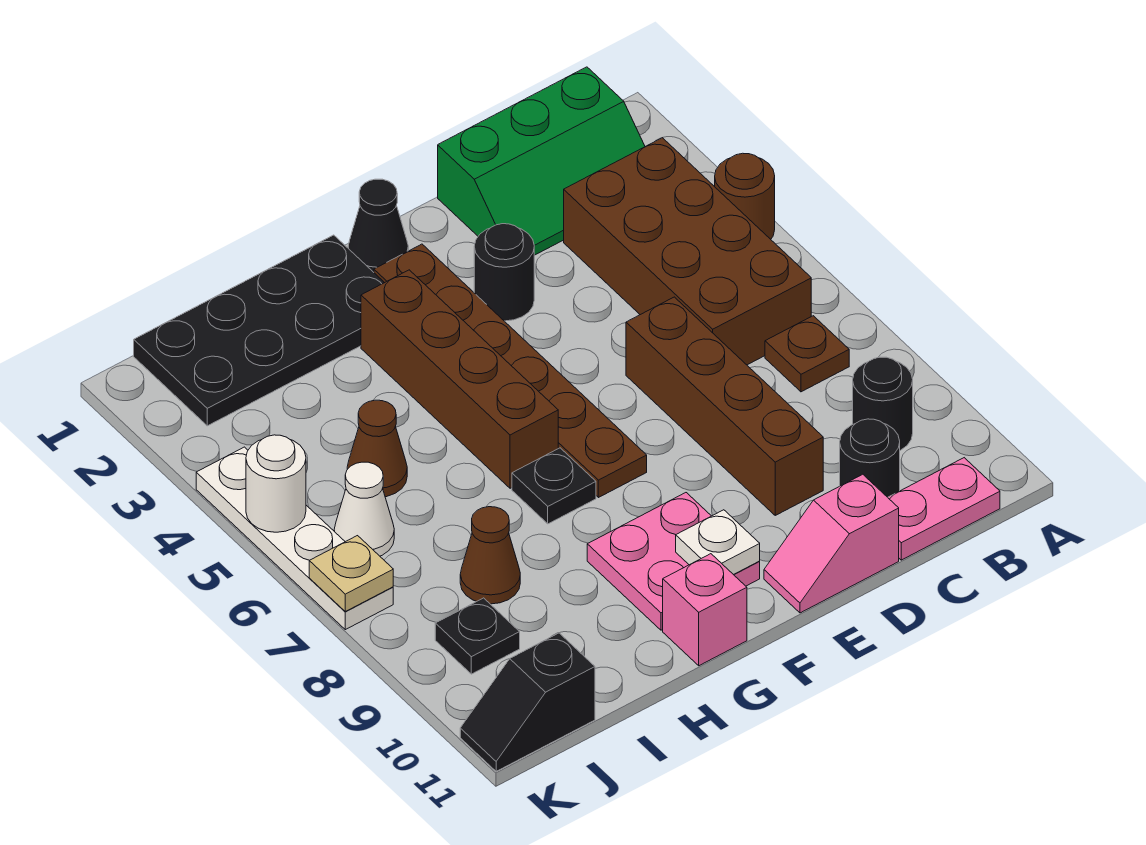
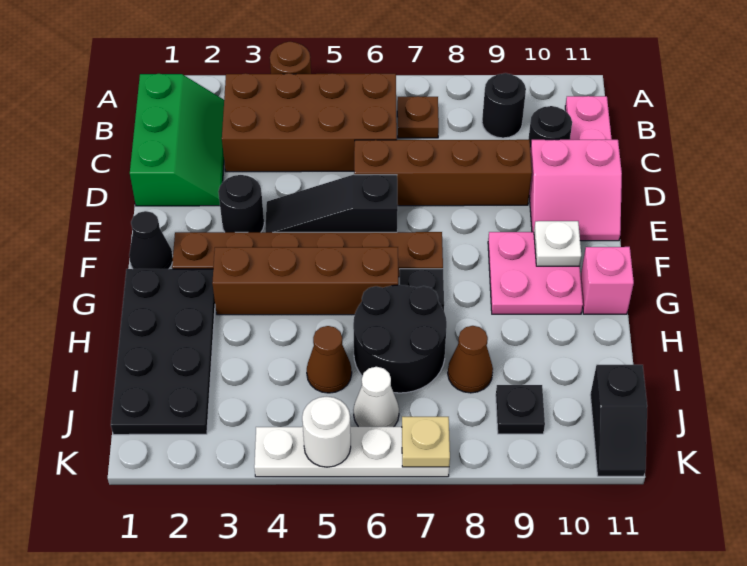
pink 1x2 slope [764,474,899,613] -> pink 2x2 slope [529,140,622,241]
none -> black 1x3 slope [265,175,398,232]
none -> black 2x2 round brick [353,285,447,393]

